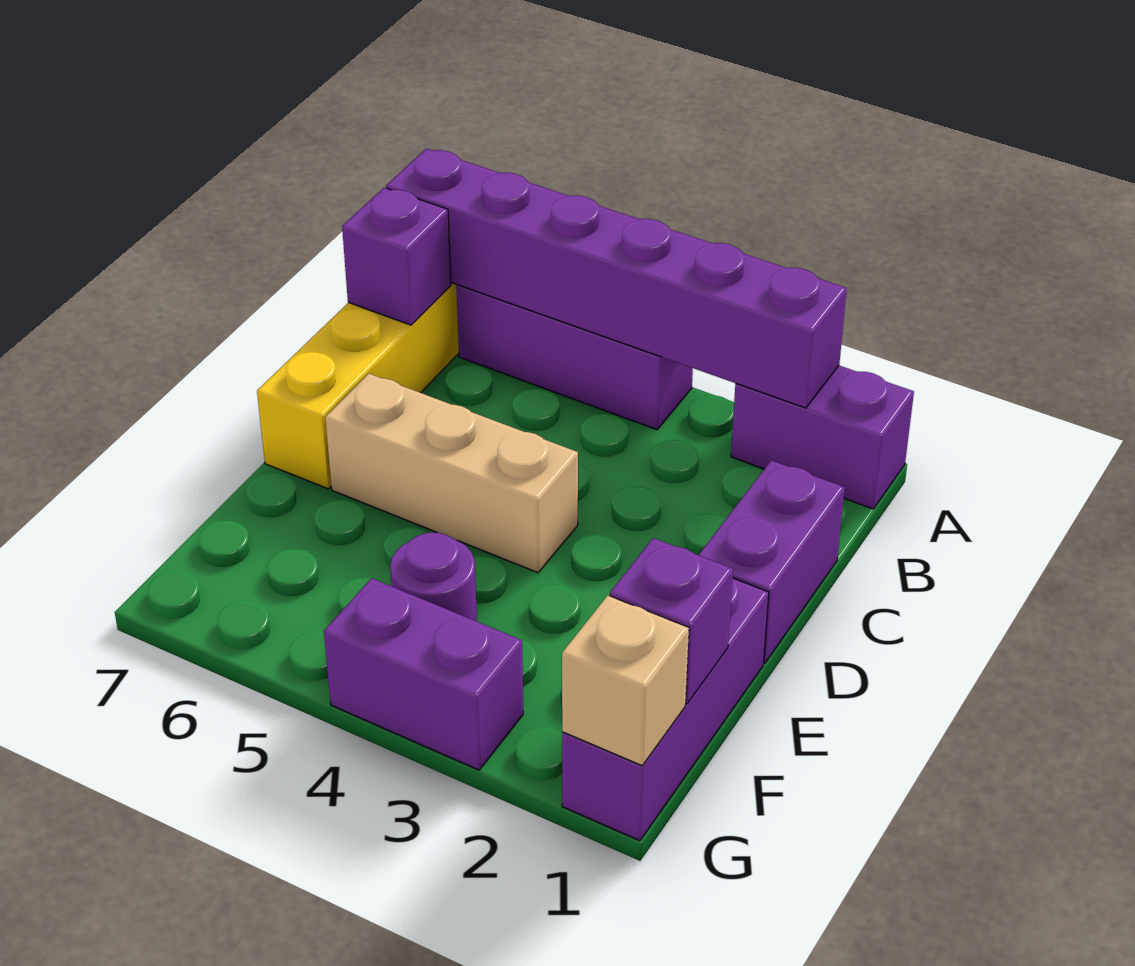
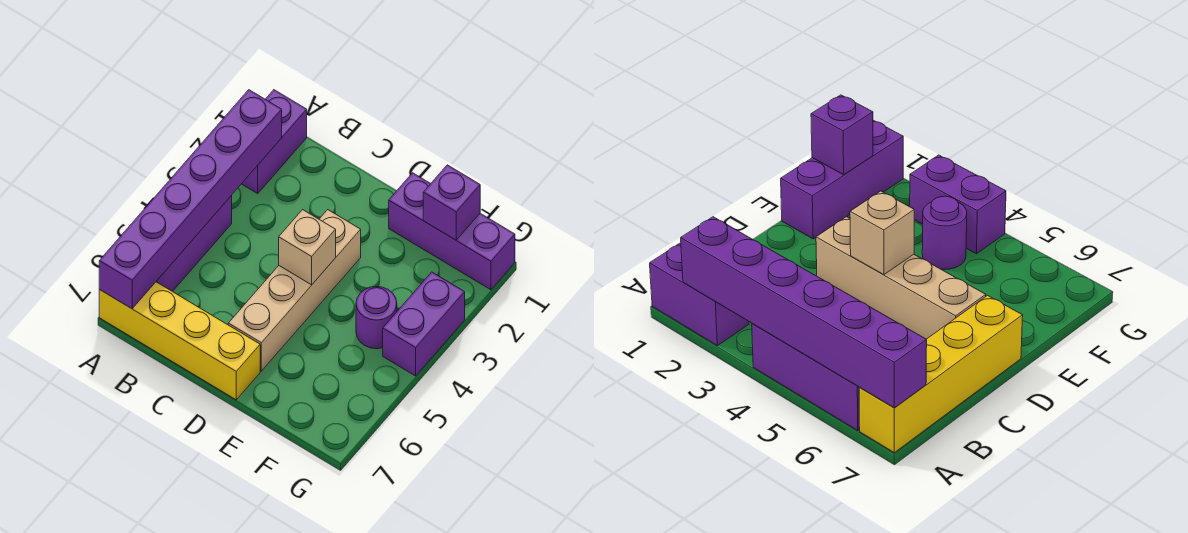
purple 1x1 brick [342,188,451,325] -> none
purple 1x2 brick [699,460,845,663] -> none
tan 1x3 brick [325,374,578,573] -> tan 1x4 brick [228,210,361,371]
tan 1x1 brick [562,595,689,766] -> tan 1x1 brick moved to [279,210,336,285]

